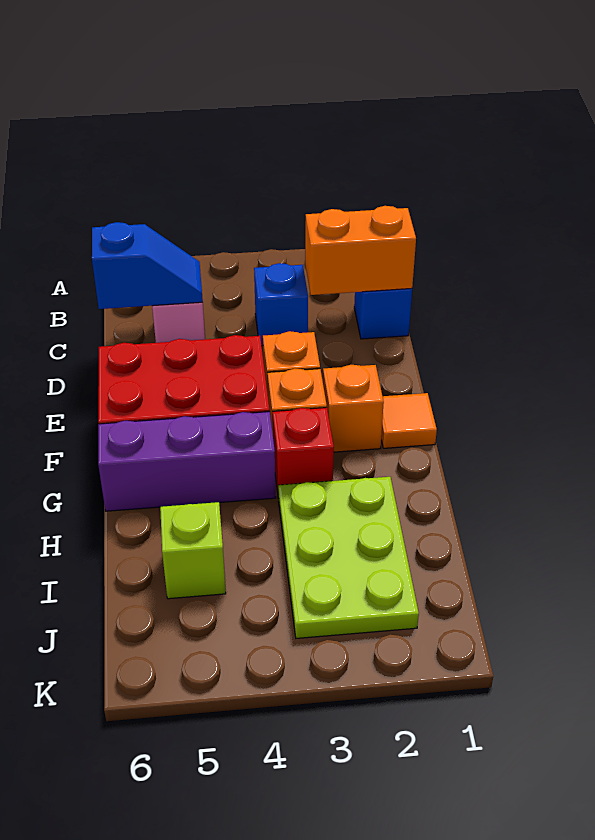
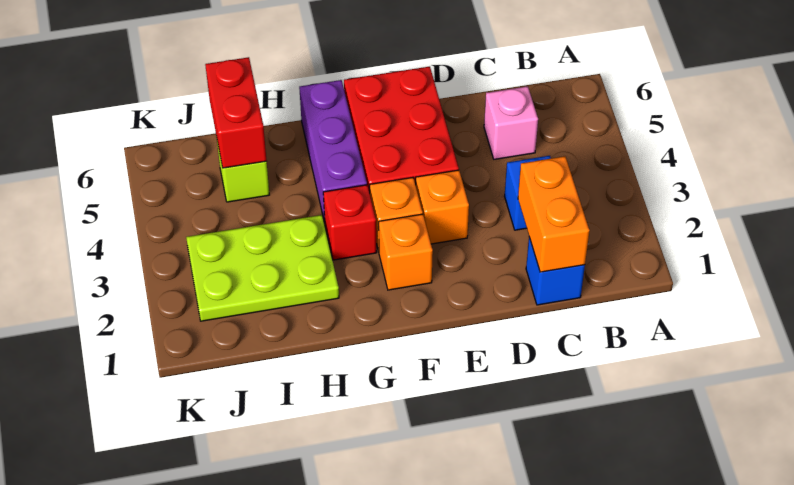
blue 1x2 slope [92,222,203,309] -> none
orange 1x1 tile [381,393,437,448] -> none
none -> red 1x2 brick [205,57,267,168]

